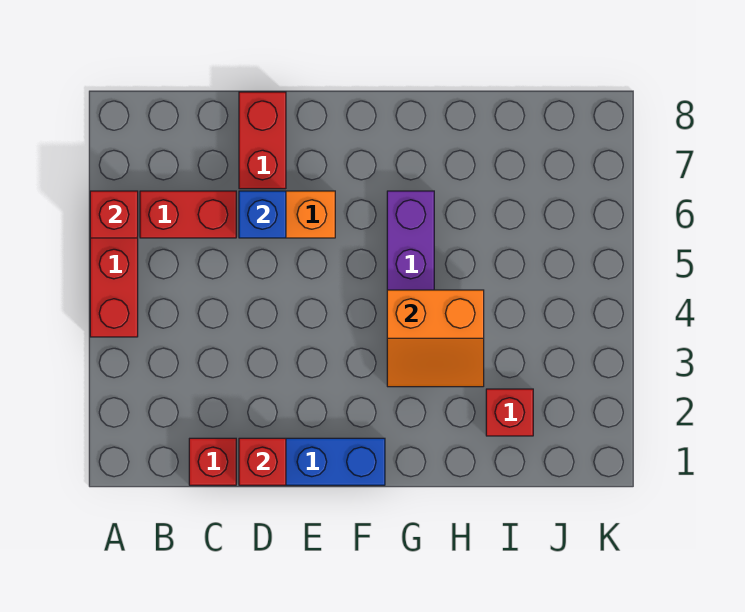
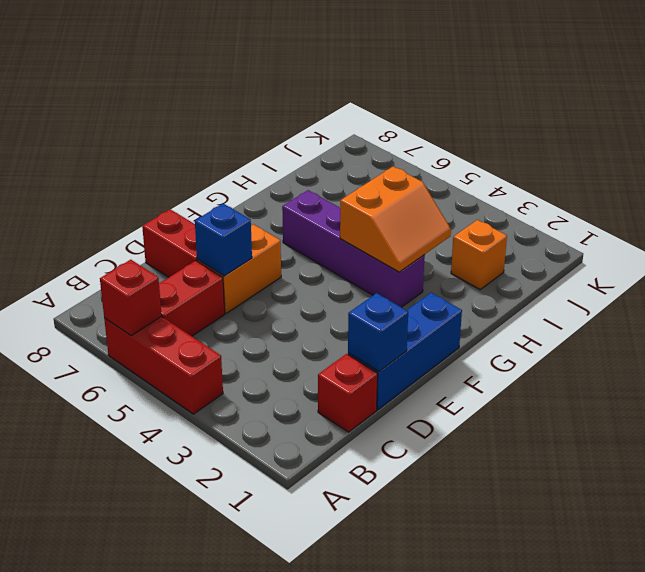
red 1x1 brick [239,438,286,485] -> blue 1x1 brick [348,293,408,371]
red 1x1 brick [486,389,533,436] -> orange 1x1 brick [451,220,507,290]

